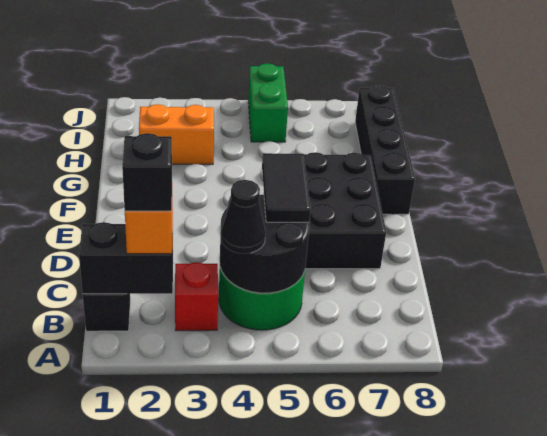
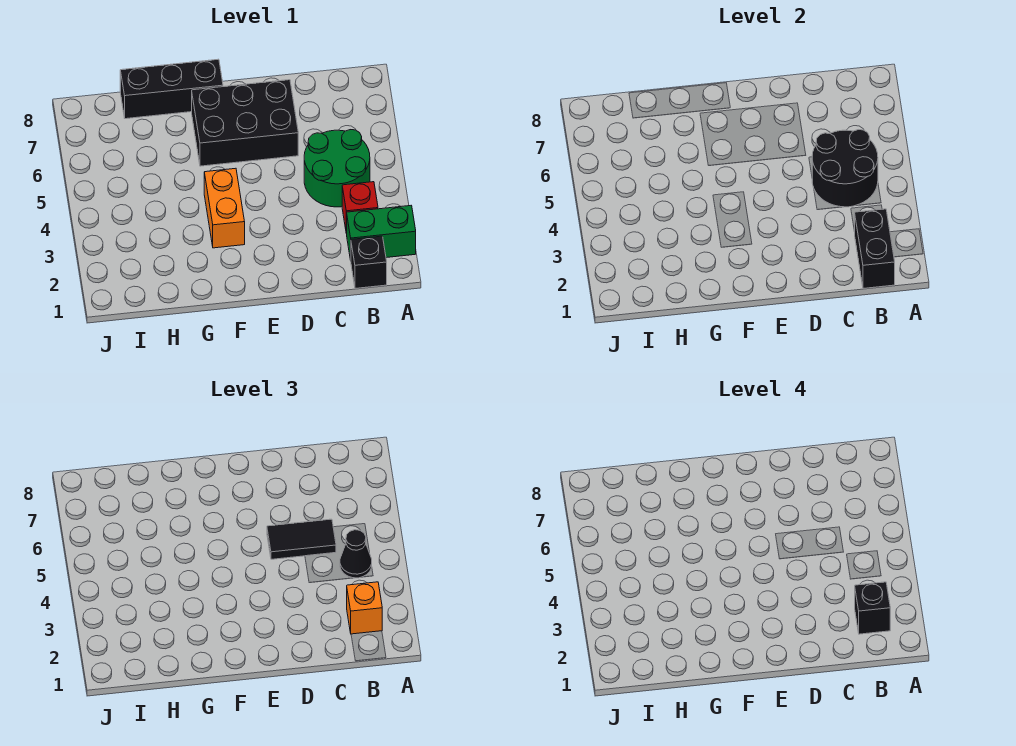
black 1x4 brick [355,85,415,214] -> black 1x3 brick [120,59,223,119]
orange 1x2 brick [139,104,214,164] -> orange 1x2 brick moved to [204,168,245,248]
green 1x2 brick [248,63,288,142] -> green 1x2 brick moved to [347,206,416,260]

